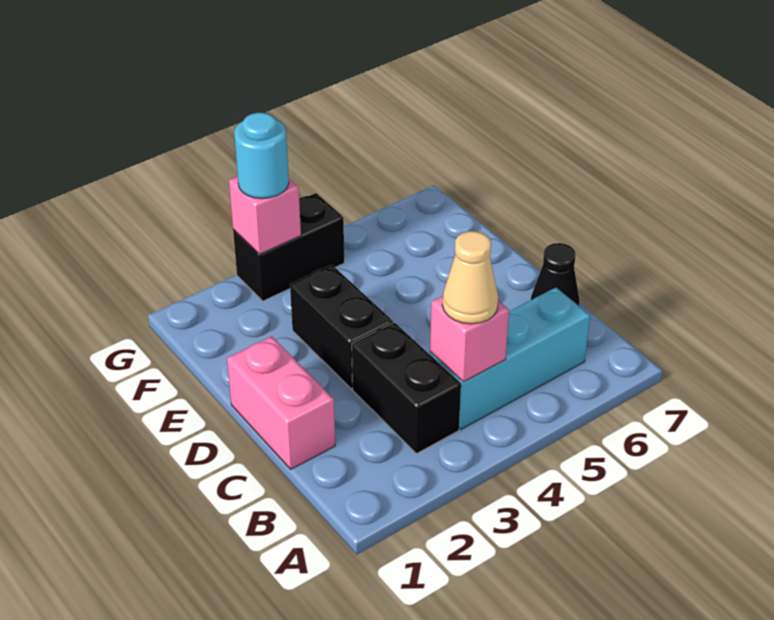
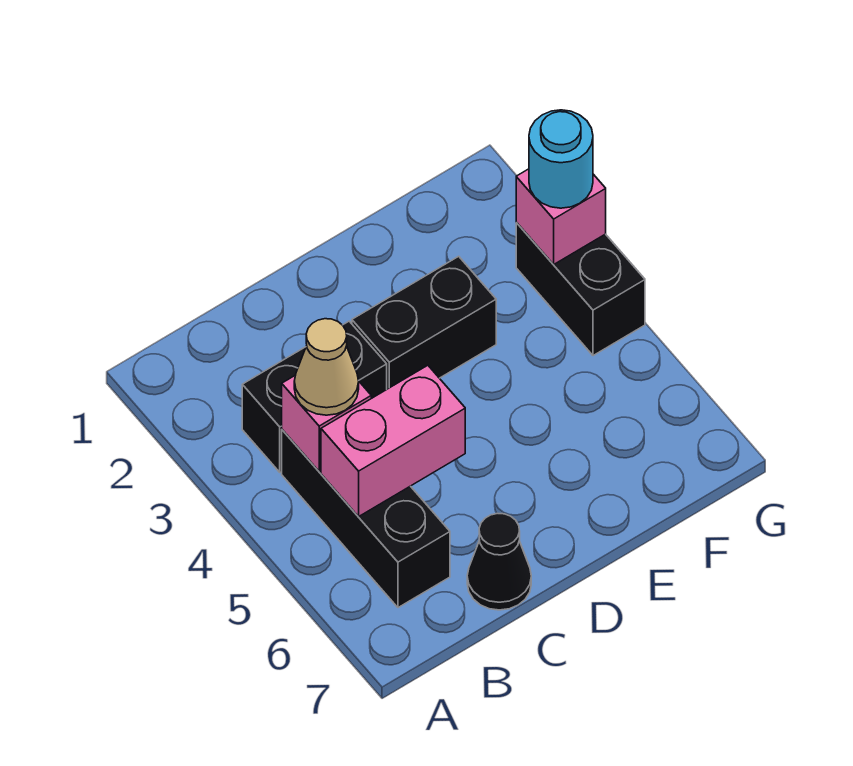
cyan 1x3 brick [430,288,590,429] -> black 1x3 brick [282,430,450,608]
pink 1x2 brick [227,337,335,469] -> pink 1x2 brick moved to [321,365,465,516]

